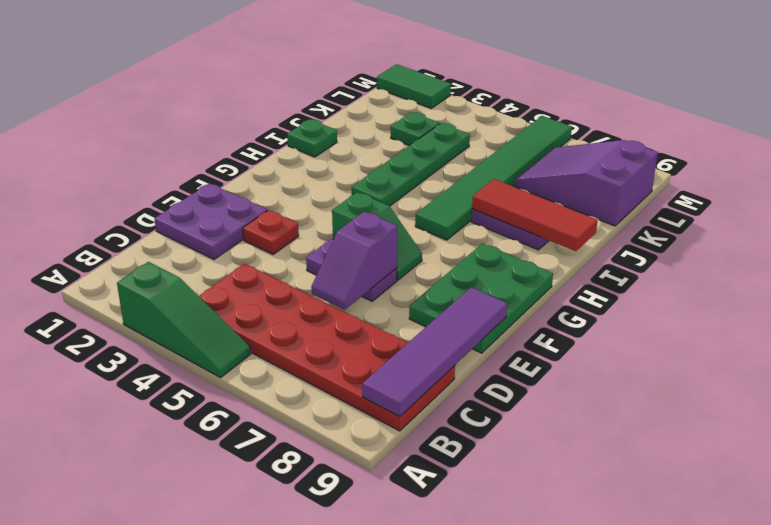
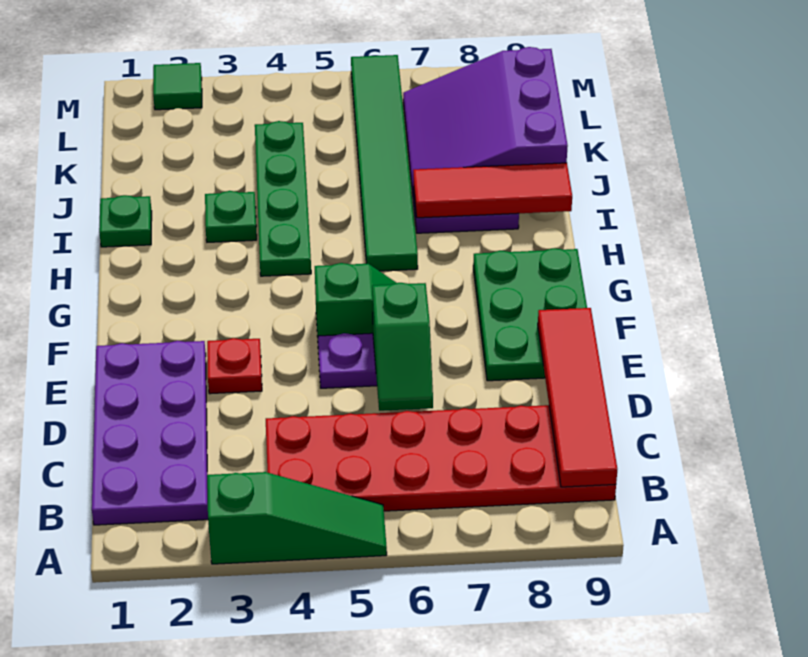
purple 1x4 tile [362,287,507,417] -> red 1x4 tile [538,308,617,487]
purple 2x2 plate [155,183,267,259] -> purple 2x4 plate [92,341,208,525]
purple 1x2 slope [311,212,397,310] -> green 1x2 slope [372,283,433,411]
green 1x1 plate [391,112,439,146] -> green 1x1 plate moved to [205,191,257,242]
purple 2x3 slope [514,140,658,226] -> purple 3x3 slope [403,47,568,193]
green 1x2 tile [377,64,451,108] -> green 1x1 tile [153,63,202,110]

